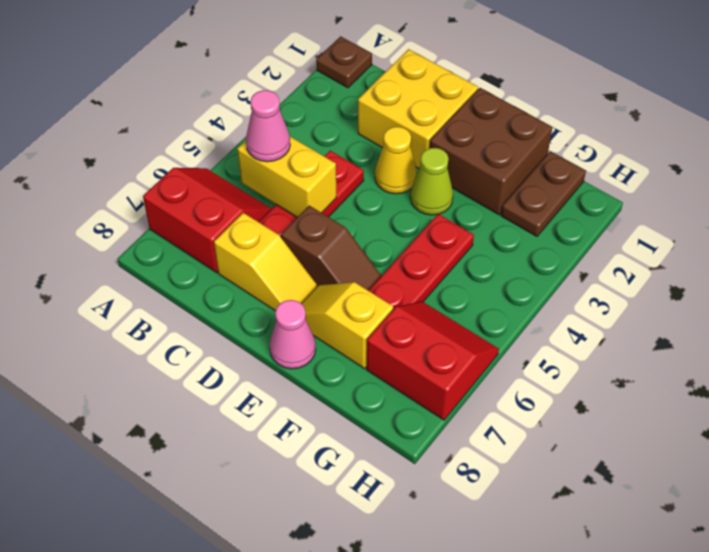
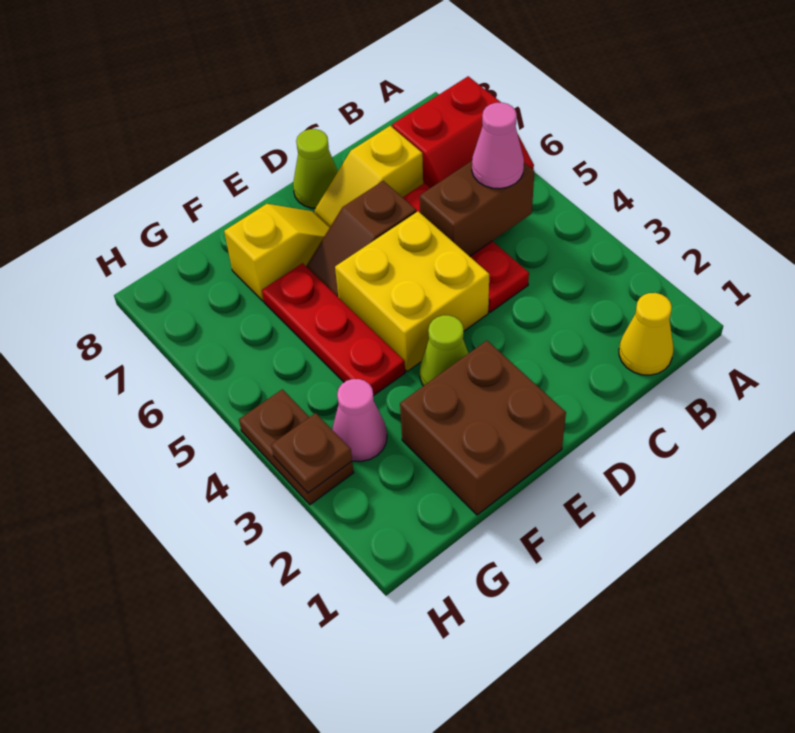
brown 1x1 plate [316,36,372,88] -> brown 1x1 plate moved to [271,413,352,493]
yellow 1x2 brick [237,137,336,217] -> brown 1x2 brick [420,161,535,256]
yellow 2x2 brick [358,49,478,169] -> yellow 2x2 brick moved to [335,212,489,371]
yellow 1x1 cone [375,127,417,194] -> yellow 1x1 cone moved to [619,293,673,375]
none -> lime 1x1 cone [293,129,338,208]
pink 1x1 cone [270,300,316,369] -> pink 1x1 cone moved to [332,379,387,461]
brown 1x2 plate [501,151,586,236] -> brown 1x2 plate moved to [239,389,354,505]
red 2x2 slope [367,301,499,420] -> none

